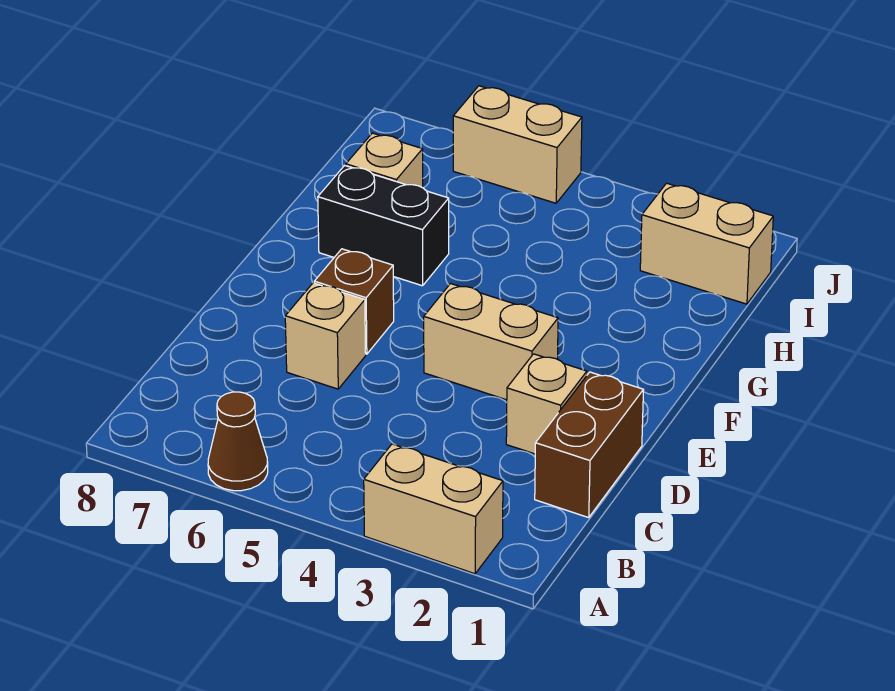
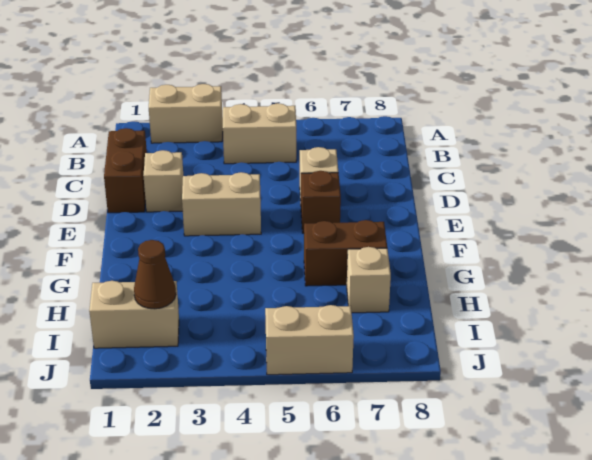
brown 1x1 cone [208,392,268,491] -> brown 1x1 cone moved to [134,240,176,309]
none -> tan 1x2 brick [223,103,296,164]
black 1x2 brick [318,166,449,286] -> brown 1x2 brick [304,220,387,286]

